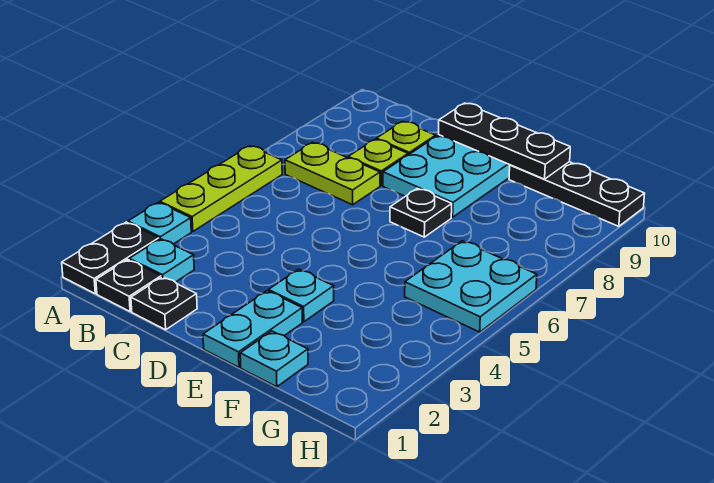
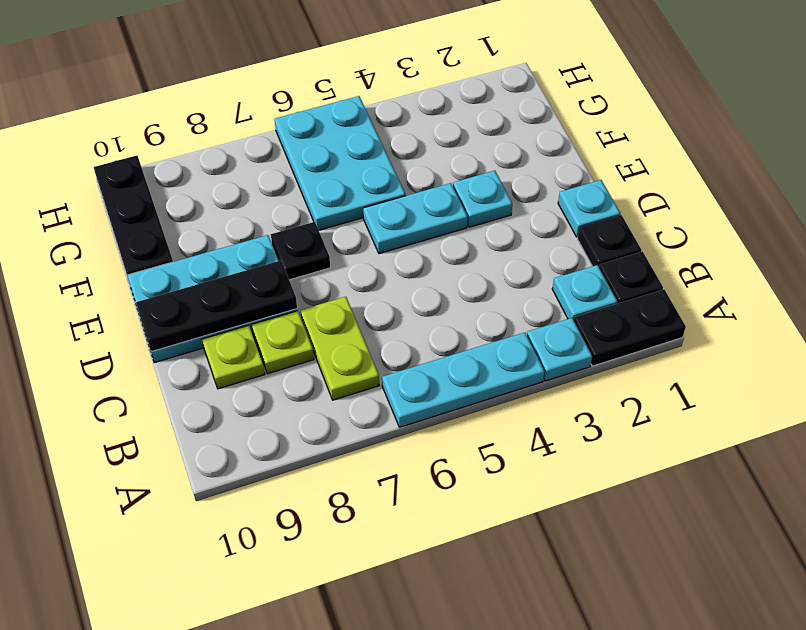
lime 1x3 plate [160,146,282,231] -> cyan 1x3 plate [382,333,544,427]
black 1x3 plate [439,103,570,179] -> black 1x3 plate turned to [136,260,297,352]
cyan 1x2 plate [203,291,302,367] -> cyan 1x2 plate moved to [363,183,468,254]
cyan 1x1 plate [240,331,308,387] -> cyan 1x1 plate moved to [558,180,620,237]
cyan 2x2 plate [405,241,537,332] -> cyan 2x3 plate [275,96,406,230]

